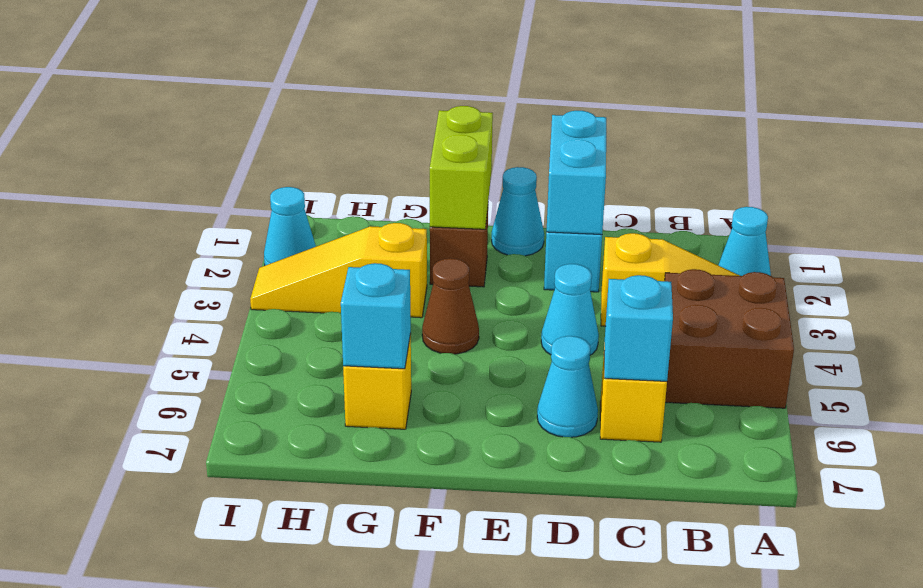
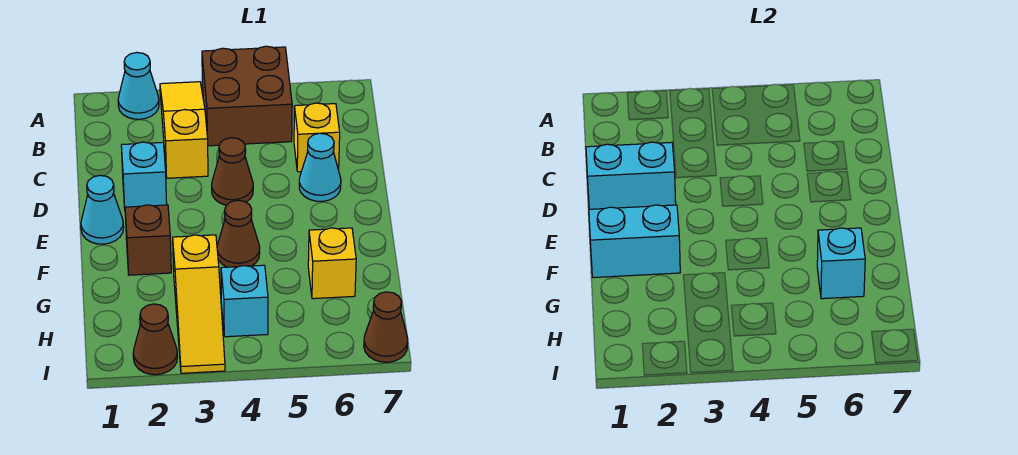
cyan 1x1 brick [604,275,673,381] -> cyan 1x1 brick moved to [221,265,268,337]
cyan 1x1 cone [541,264,599,355] -> brown 1x1 cone [212,138,253,205]
lime 1x2 brick [430,106,493,229] -> cyan 1x2 brick [589,205,680,278]
cyan 1x1 cone [264,187,316,265] -> brown 1x1 cone [133,304,177,375]
none -> brown 1x1 cone [364,292,408,362]

